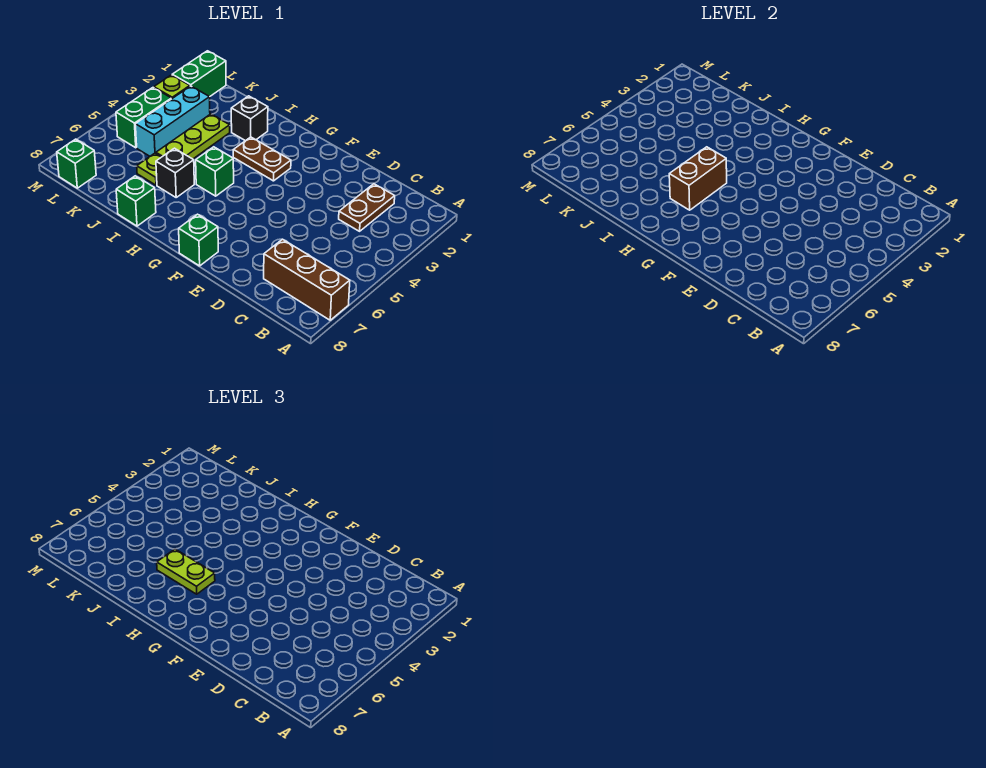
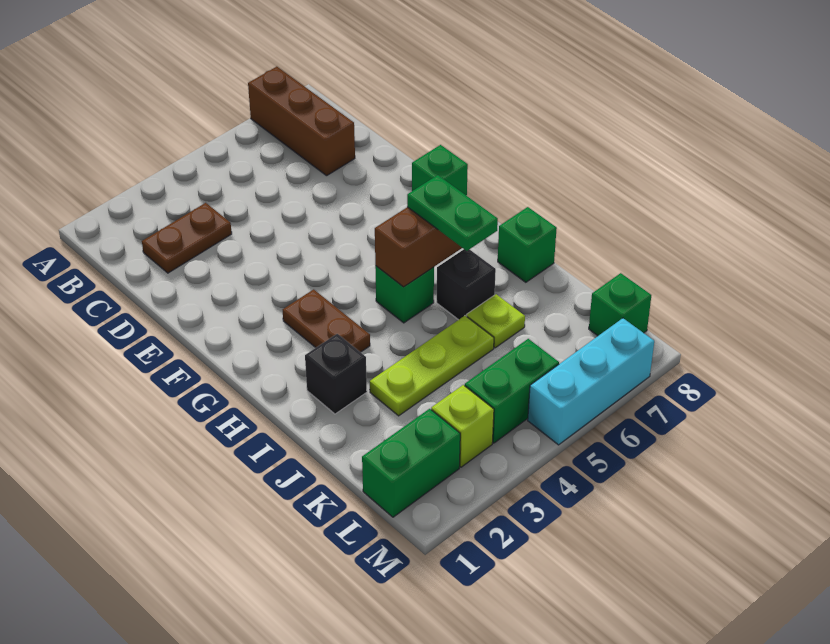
lime 1x2 plate [157,549,215,594] -> green 1x2 plate [407,175,498,251]
cyan 1x3 brick [135,86,210,156] -> cyan 1x3 brick moved to [528,318,654,445]

